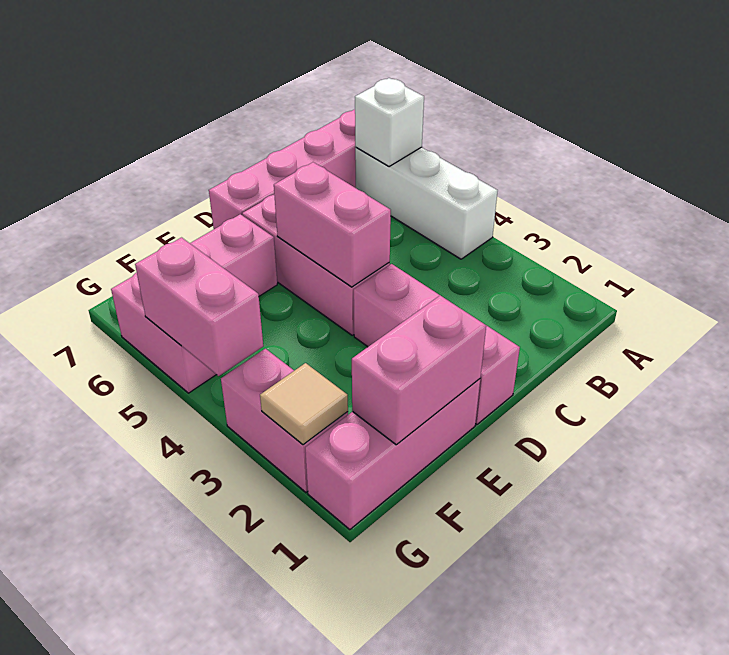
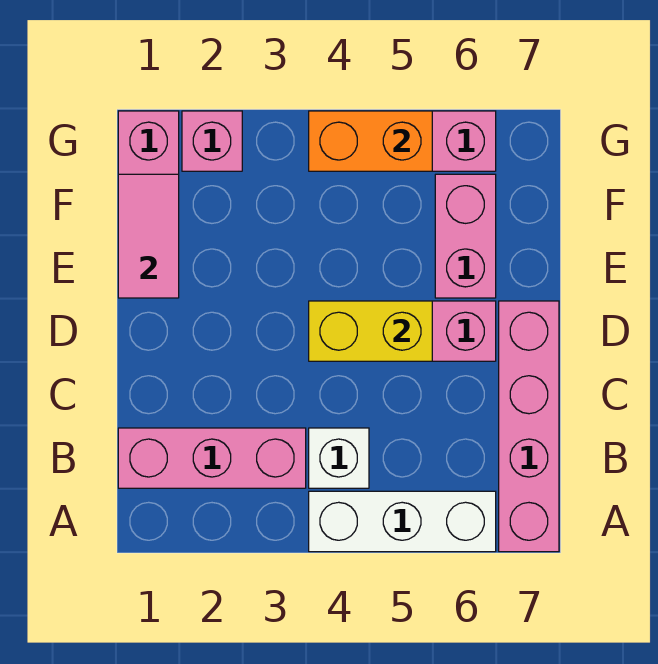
white 1x1 brick [355,78,424,167] -> white 1x1 brick moved to [309,428,369,488]
pink 1x3 brick [354,264,520,425] -> pink 1x3 brick moved to [118,428,306,488]
pink 1x2 brick [274,162,391,287] -> yellow 1x2 brick [309,301,432,361]
pink 1x2 brick [352,296,486,445] -> pink 1x2 tile [118,174,179,298]
pink 1x2 brick [221,349,348,492] -> pink 1x1 brick [182,111,242,171]
tan 1x1 tile [260,363,348,445] -> none
pink 1x2 brick [135,238,263,376] -> orange 1x2 brick [309,111,432,171]

